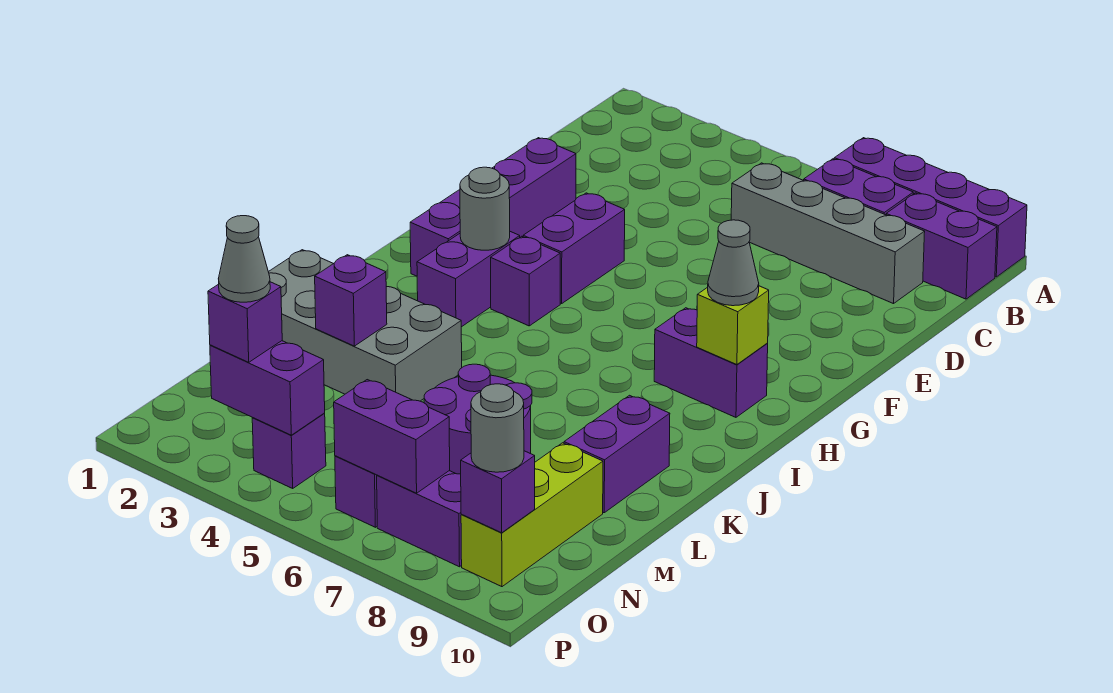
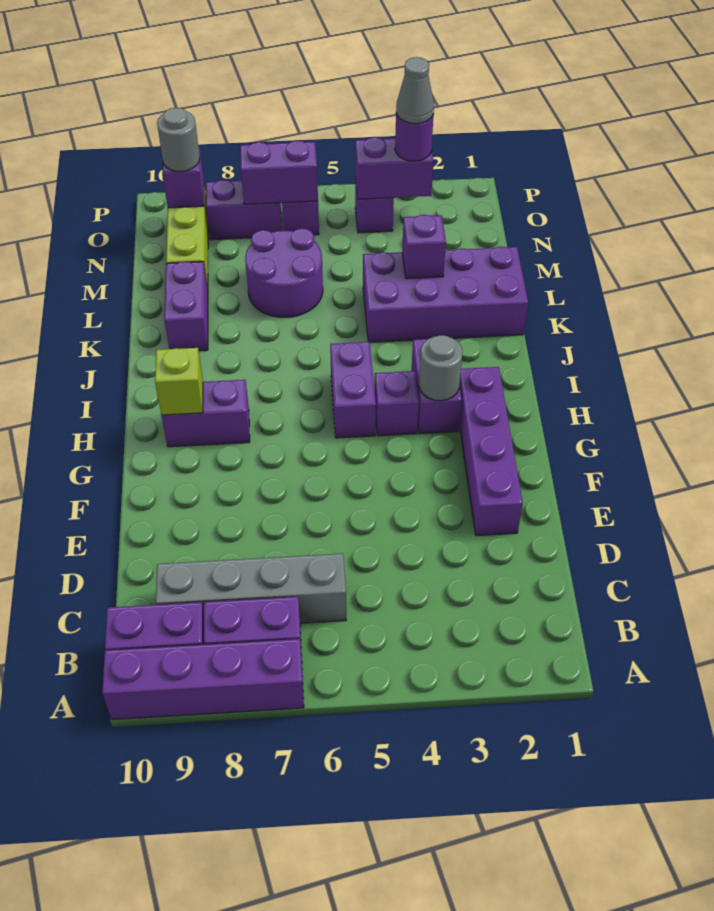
purple 1x2 brick [523,193,625,303] -> purple 1x2 brick moved to [330,342,376,438]
grey 1x1 cone [708,220,759,306] -> none
grey 2x4 brick [269,250,462,401] -> purple 2x4 brick [363,247,528,342]
purple 1x1 brick [208,282,282,362] -> purple 1x1 round brick [395,114,434,161]

